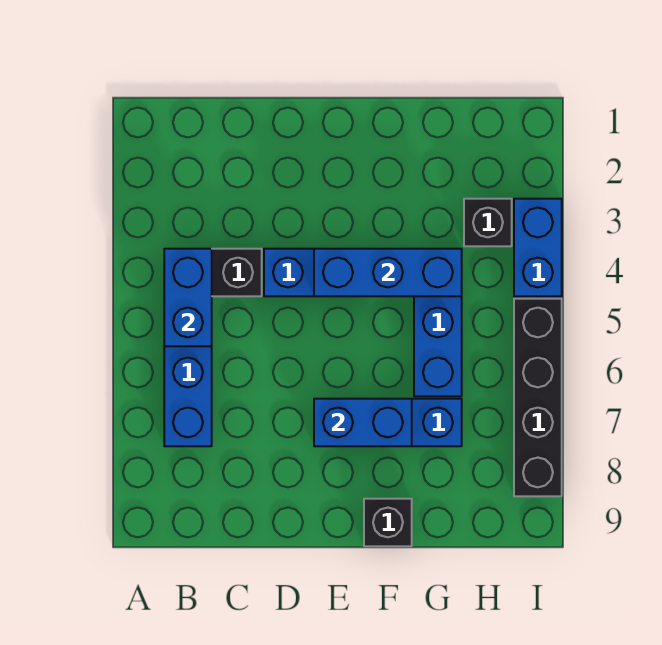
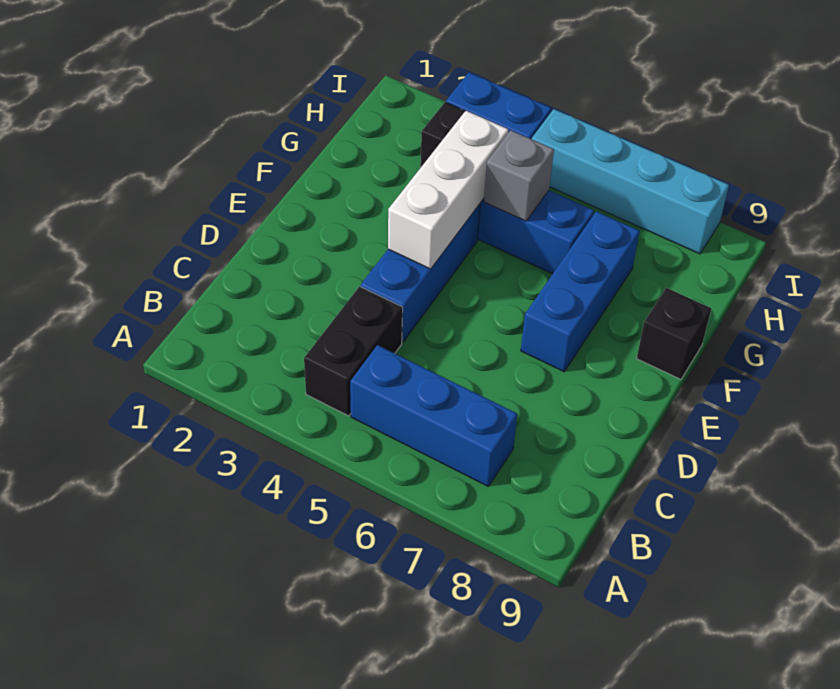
blue 1x2 brick [164,249,212,346] -> none
blue 1x3 brick [314,249,462,296] -> white 1x3 brick [388,111,508,269]
blue 1x2 brick [314,399,412,446] -> none
none -> grey 1x1 brick [484,130,554,221]
black 1x4 brick [514,299,562,496] -> cyan 1x4 brick [532,109,729,254]

